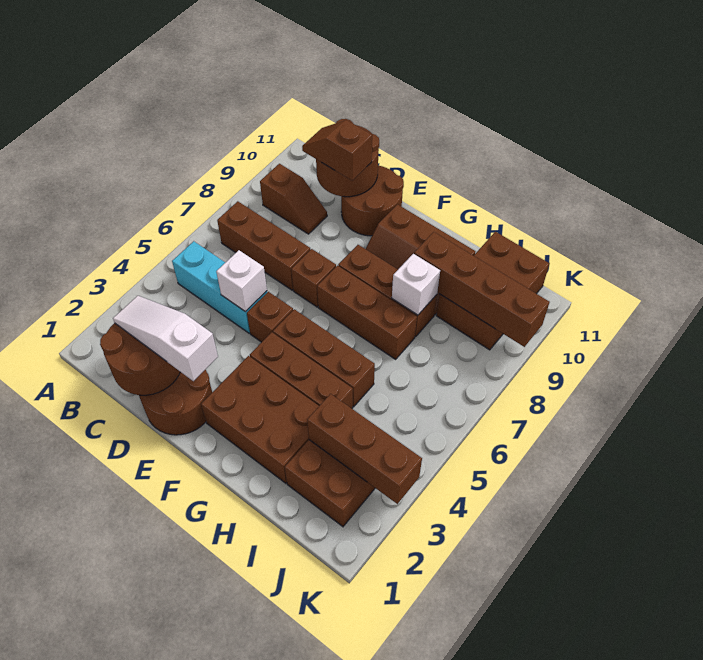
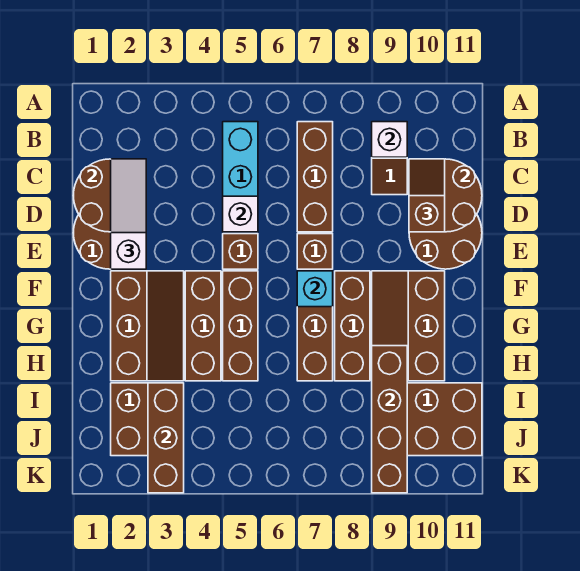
brown 2x3 brick [201,356,319,483] -> brown 2x3 slope [111,271,184,381]
none -> cyan 1x1 brick [297,271,333,307]
white 1x1 brick [392,254,440,315] -> white 1x1 brick moved to [372,122,407,157]

